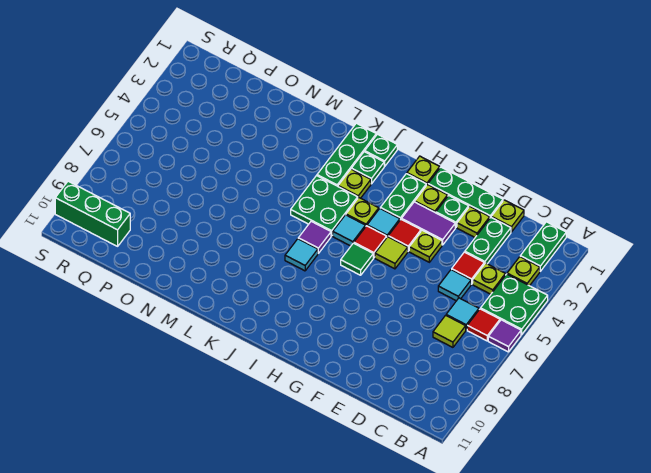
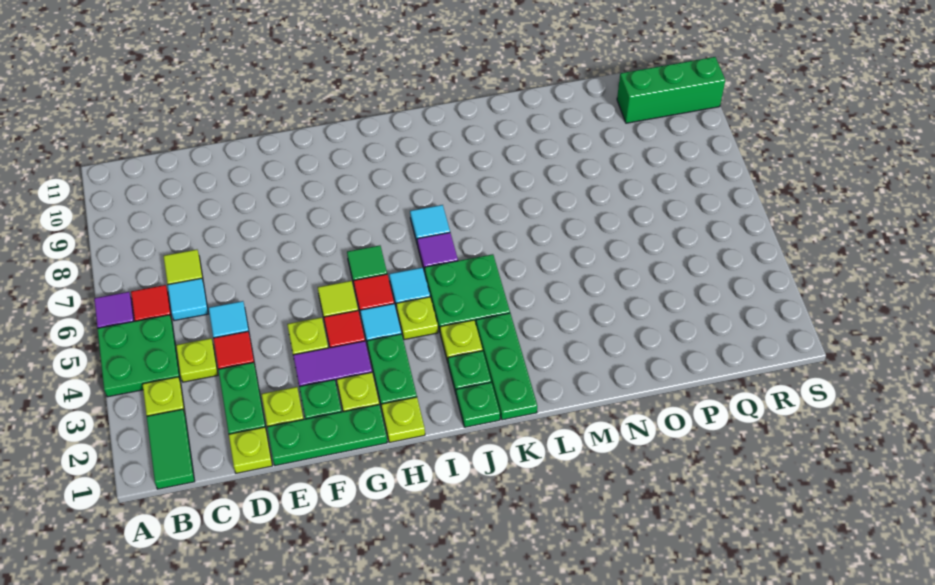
green 1x2 plate [520,222,566,271] -> green 1x2 tile [147,409,195,489]

